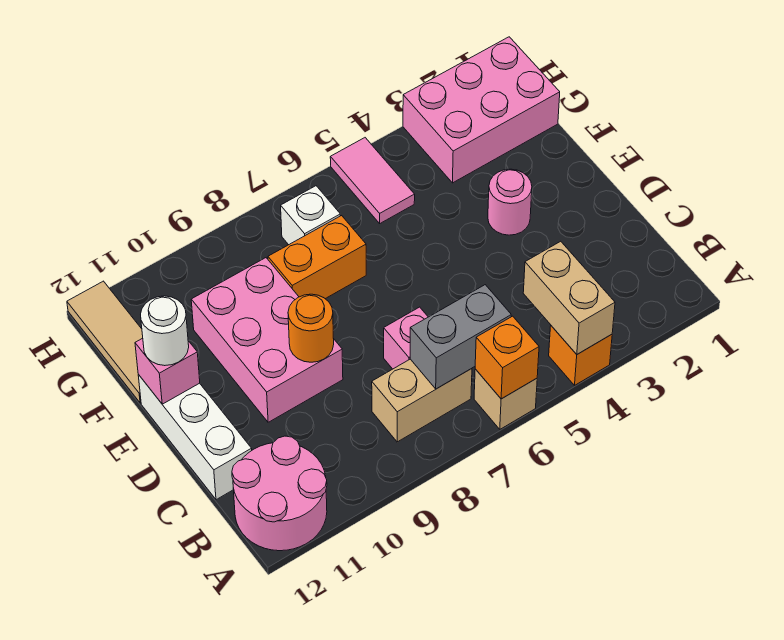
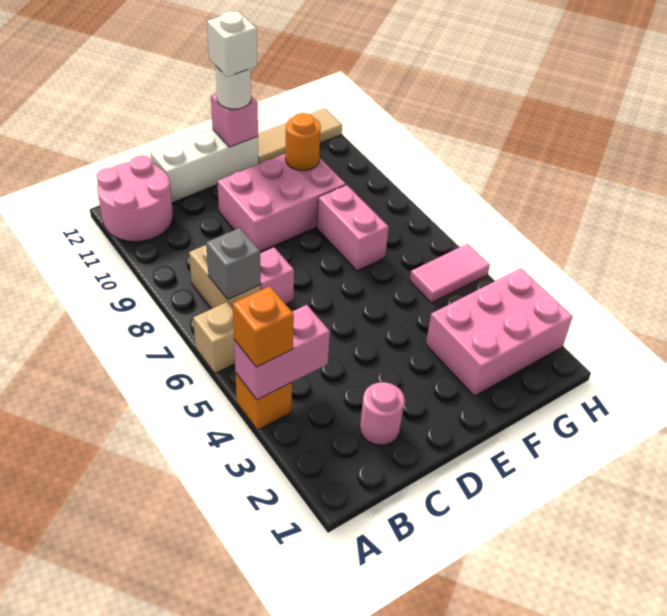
tan 1x2 brick [523,241,615,354] -> pink 1x2 brick [234,305,330,400]
orange 1x1 brick [475,316,539,399] -> orange 1x1 brick moved to [232,286,294,367]
grey 1x2 brick [410,285,511,389] -> grey 1x1 brick [206,228,261,299]
orange 1x1 round brick [288,294,334,362] -> orange 1x1 round brick moved to [285,113,321,171]
pink 1x1 round brick [488,169,532,235] -> pink 1x1 round brick moved to [360,382,405,445]
orange 1x2 brick [268,216,366,299] -> pink 1x2 brick [317,185,389,271]
pink 2x3 brick [403,37,560,183] -> pink 2x3 brick turned to [426,268,573,396]
white 1x1 brick [281,186,340,245] -> white 1x1 brick moved to [207,11,257,77]

